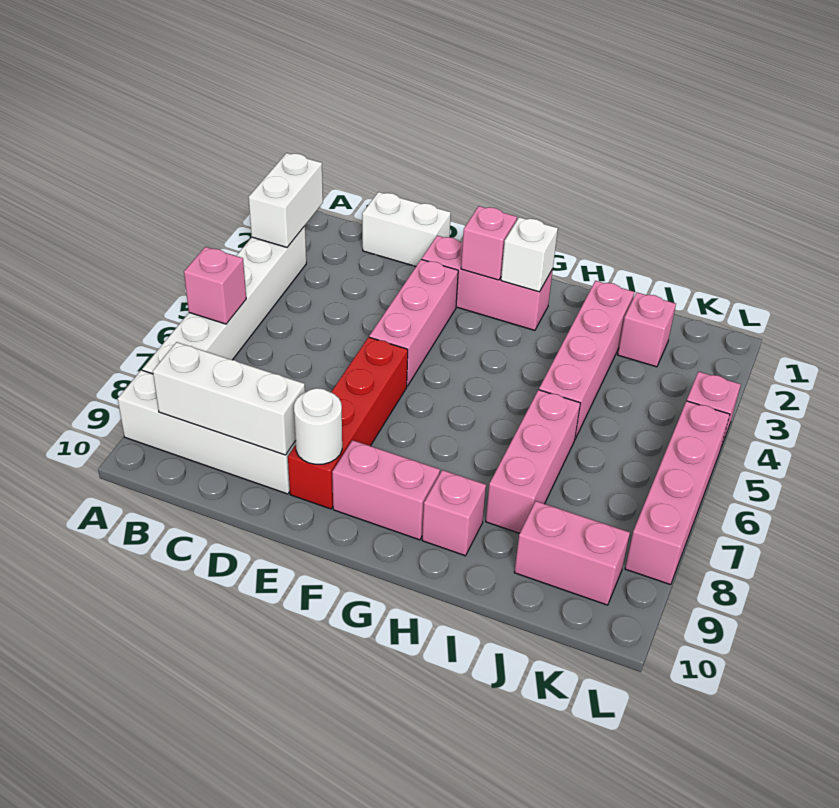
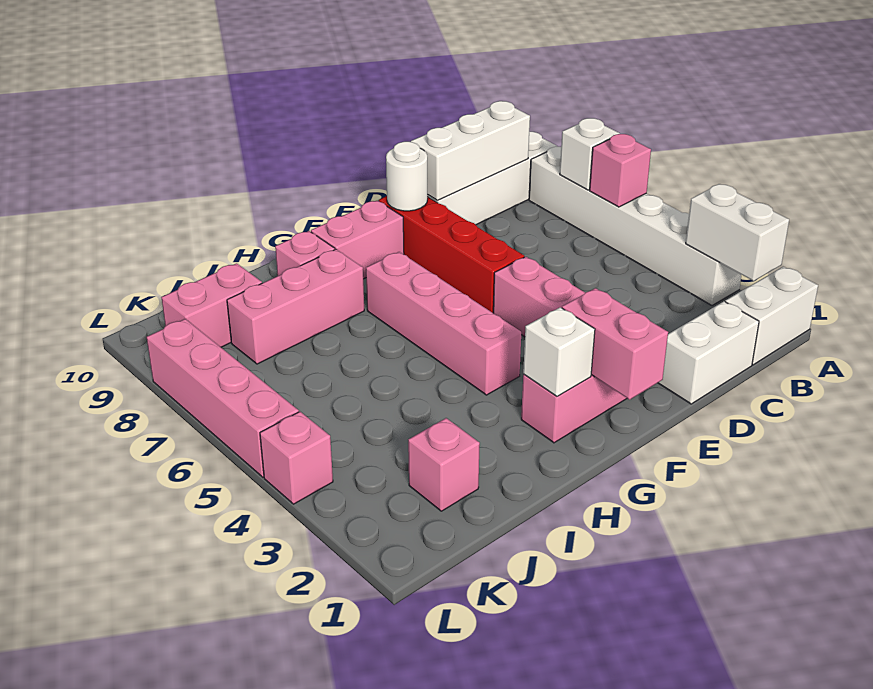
none -> white 1x2 brick [725,267,818,365]
none -> white 1x1 brick [560,118,619,190]
pink 1x1 brick [461,206,517,280] -> pink 1x2 brick [562,288,668,400]
pink 1x4 brick [539,281,634,439] -> pink 1x4 brick moved to [366,252,521,395]
pink 1x3 brick [486,390,580,533] -> pink 1x3 brick turned to [227,249,364,364]

